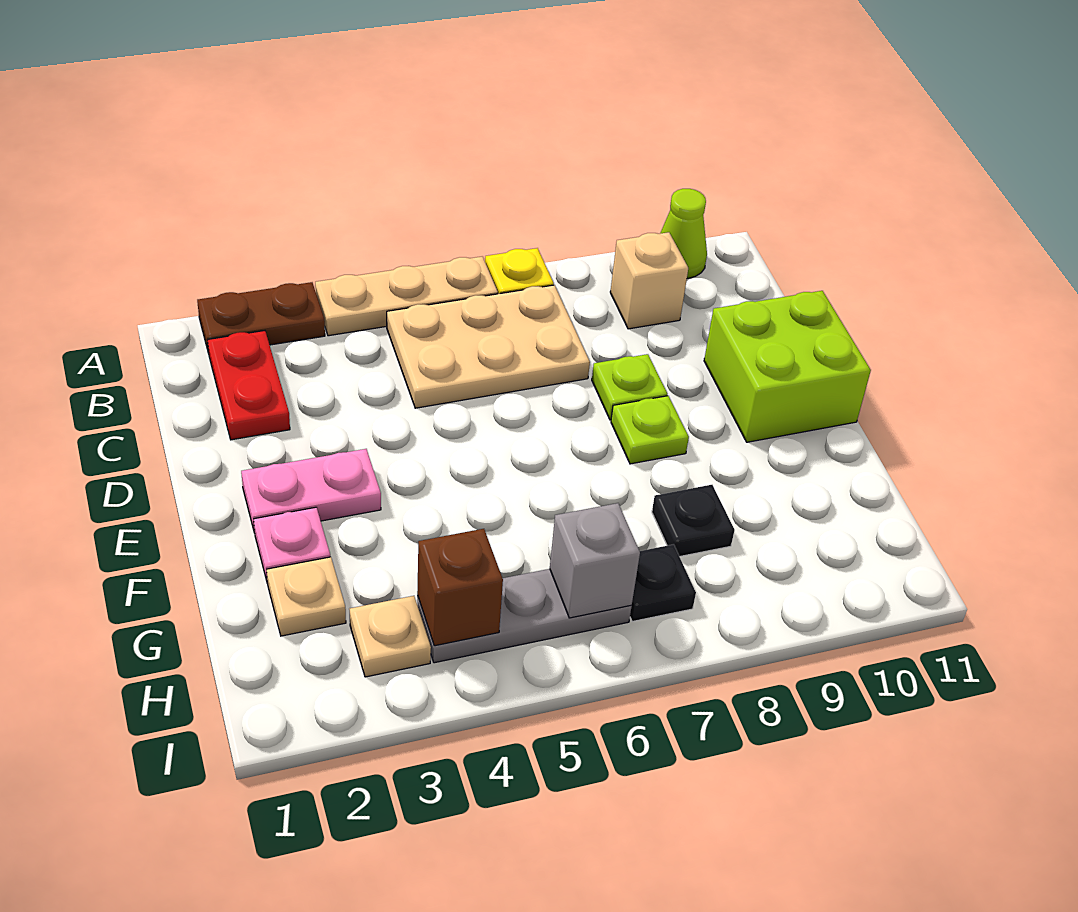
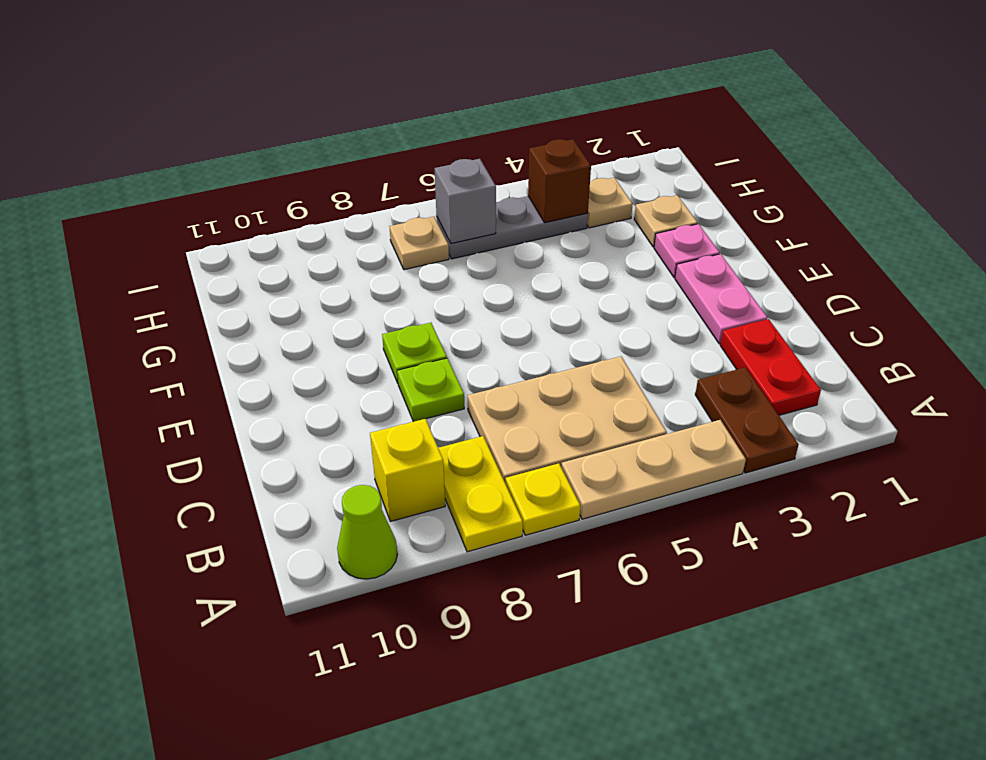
brown 1x2 plate [197,282,325,354] -> brown 1x2 plate turned to [695,367,799,473]
none -> yellow 1x2 plate [438,436,523,552]
tan 1x1 brick [610,232,688,329] -> yellow 1x1 brick [370,419,445,521]
lime 2x2 brick [704,291,871,442] -> none
pink 1x2 plate [241,449,381,533] -> pink 1x2 plate turned to [675,254,768,344]
black 1x1 plate [652,485,735,557] -> none
black 1x1 plate [630,544,696,622] -> tan 1x1 plate [389,217,449,270]

